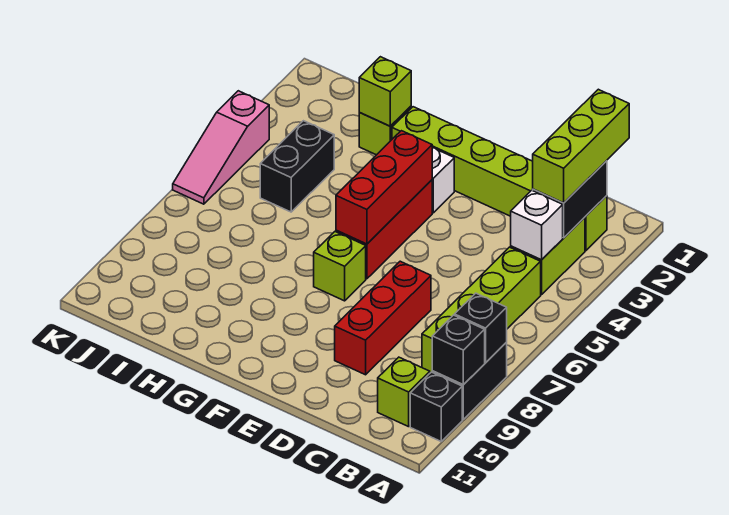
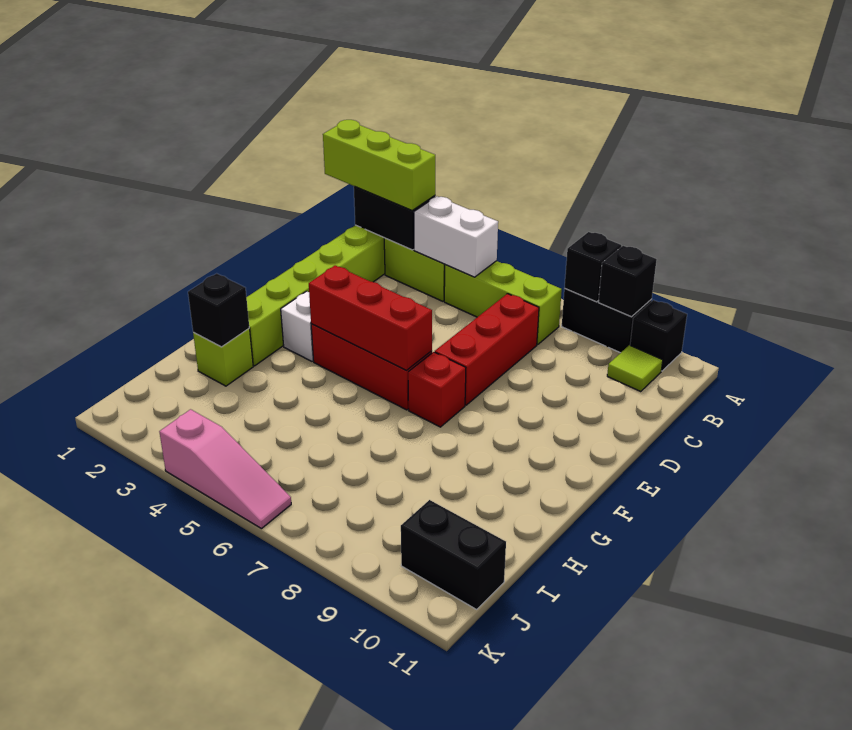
white 1x1 brick [511,190,563,260] -> white 1x2 brick [414,196,498,277]
lime 1x4 brick [422,247,541,373] -> lime 1x3 brick [444,261,562,345]
lime 1x1 brick [378,357,430,427] -> lime 1x1 tile [607,345,663,392]
red 1x3 brick [335,261,431,375] -> red 1x3 brick turned to [435,294,539,405]
lime 1x1 brick [314,232,366,301] -> red 1x1 brick [408,352,466,427]
lime 1x1 brick [359,57,411,126] -> black 1x1 brick [188,273,249,347]
black 1x2 brick [260,121,334,212] -> black 1x2 brick moved to [401,500,506,609]

